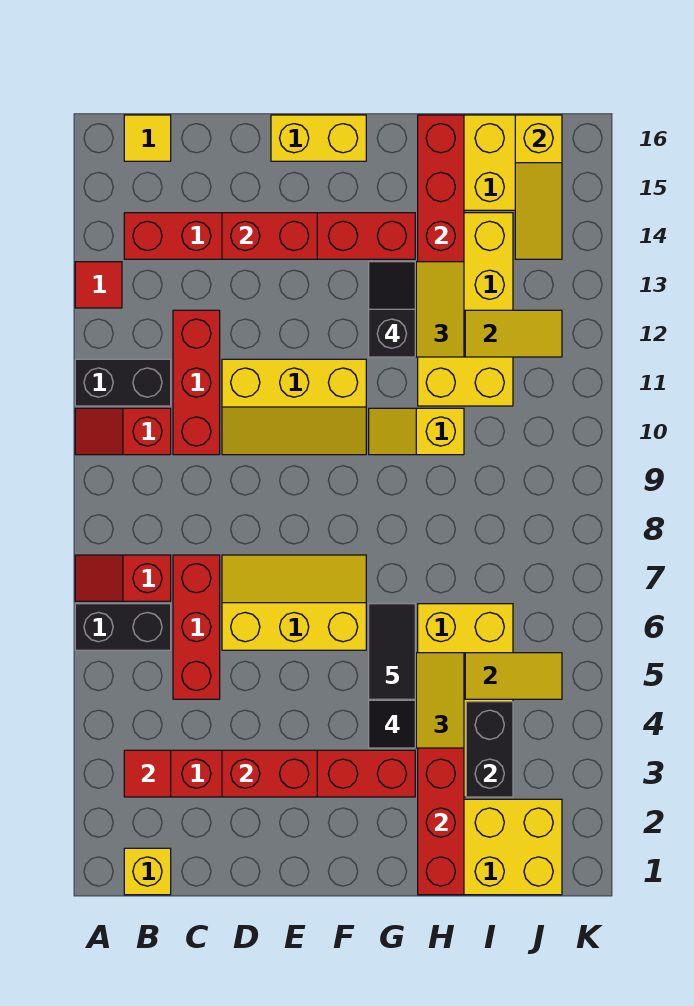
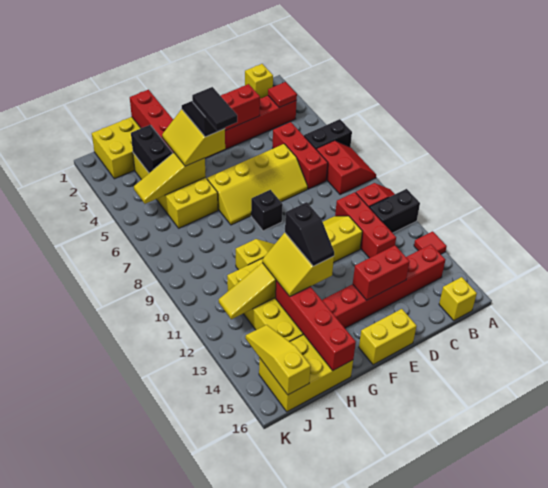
red 1x2 slope [75,555,171,601] -> red 2x2 slope [317,141,376,195]
yellow 1x1 tile [124,115,171,161] -> yellow 1x1 brick [439,277,477,321]
yellow 2x3 slope [222,555,366,650] -> yellow 2x4 slope [207,144,308,225]
none -> black 1x1 brick [251,190,283,231]

